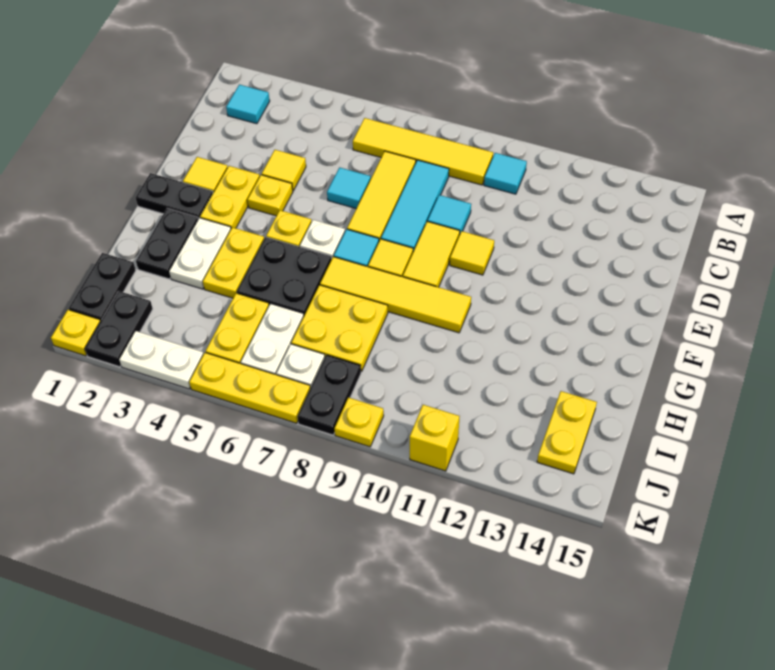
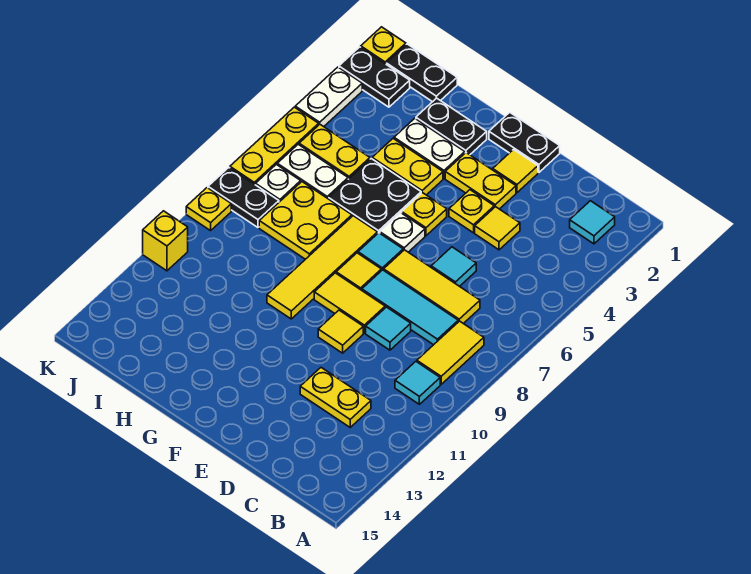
yellow 1x4 tile [353,118,493,185] -> yellow 1x2 tile [417,321,484,384]
black 1x2 plate [136,173,213,219] -> black 1x2 plate turned to [489,112,560,172]
yellow 1x2 plate [537,391,597,474] -> yellow 1x2 plate moved to [300,368,371,427]

